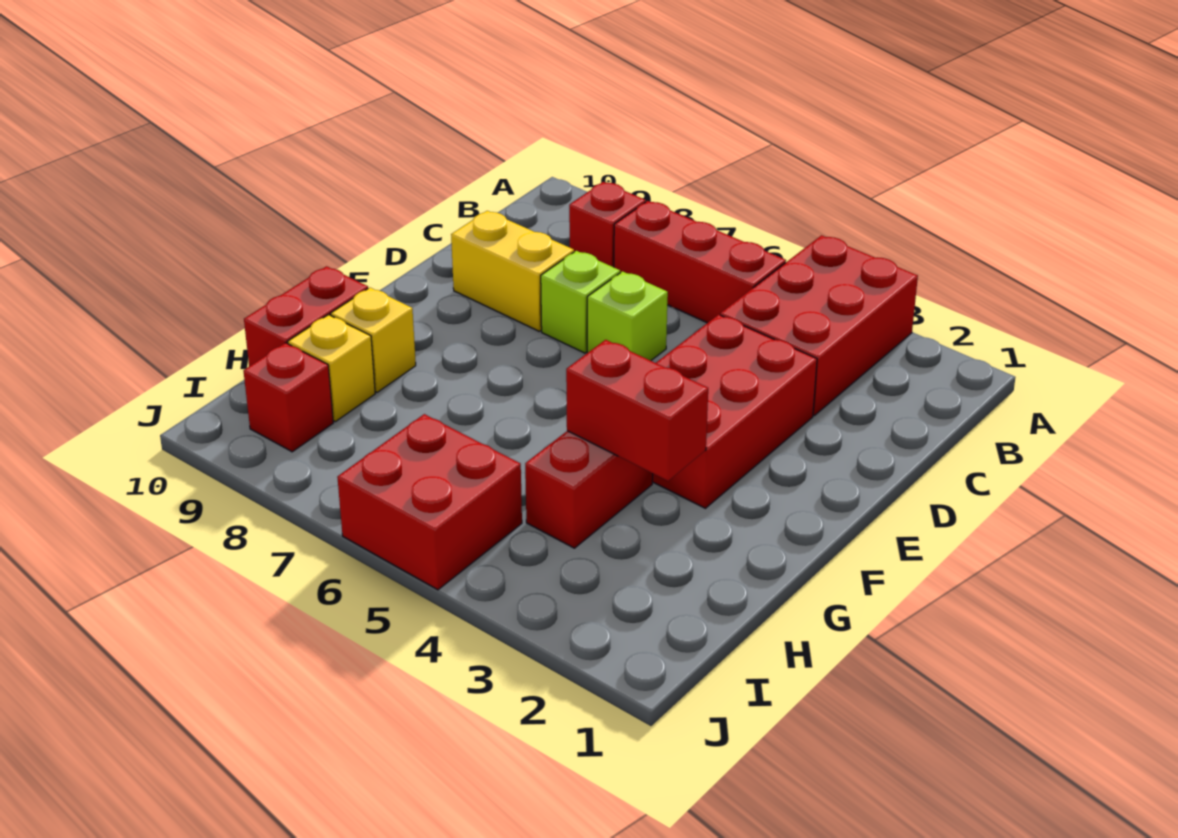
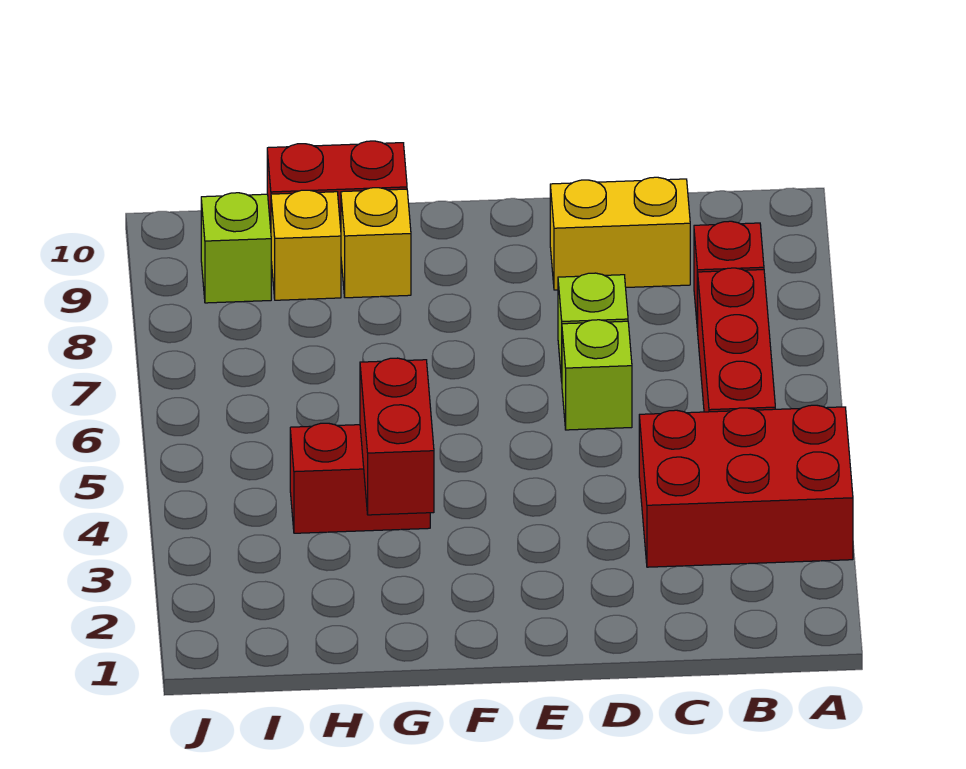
red 2x3 brick [652,315,817,508] -> none
yellow 1x2 brick [451,211,574,331] -> yellow 1x2 brick turned to [550,177,690,290]
red 2x2 brick [337,414,522,590] -> none
red 1x1 brick [244,343,333,452] -> lime 1x1 brick [201,193,271,303]

